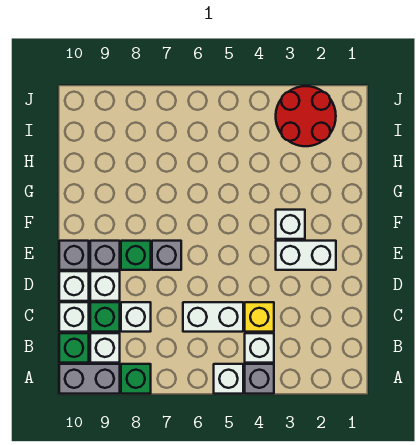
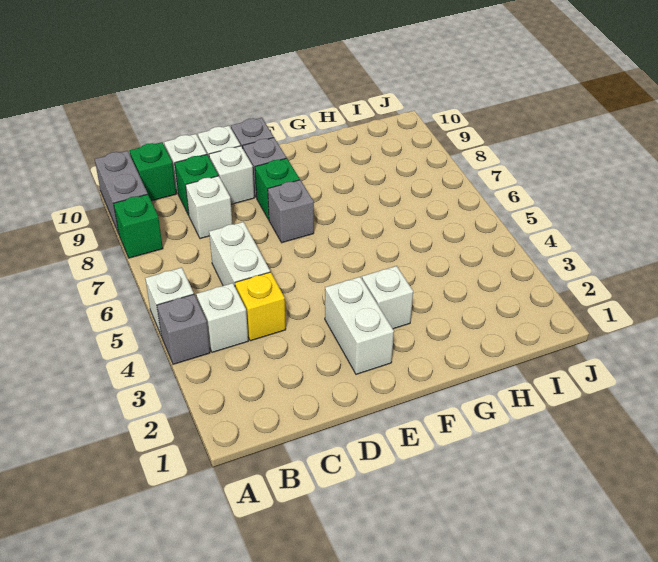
white 1x1 brick [90,333,120,363] -> none
red 2x2 round brick [276,86,336,146] -> none

